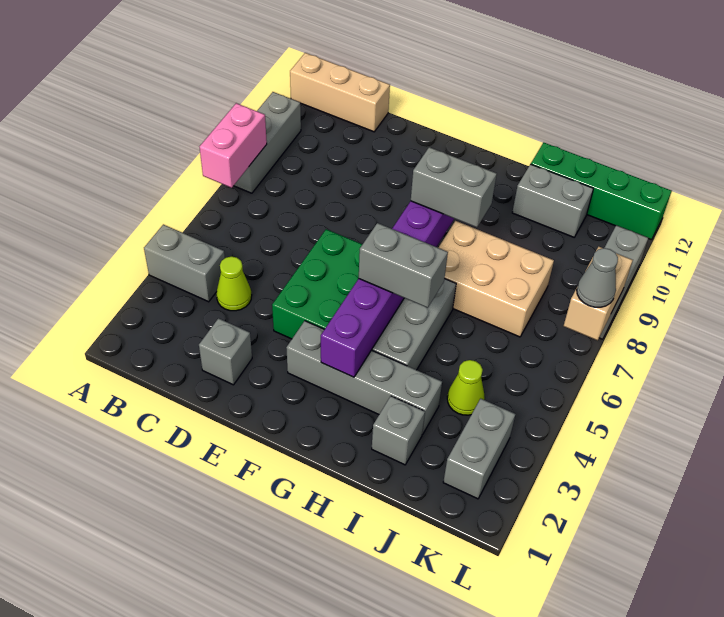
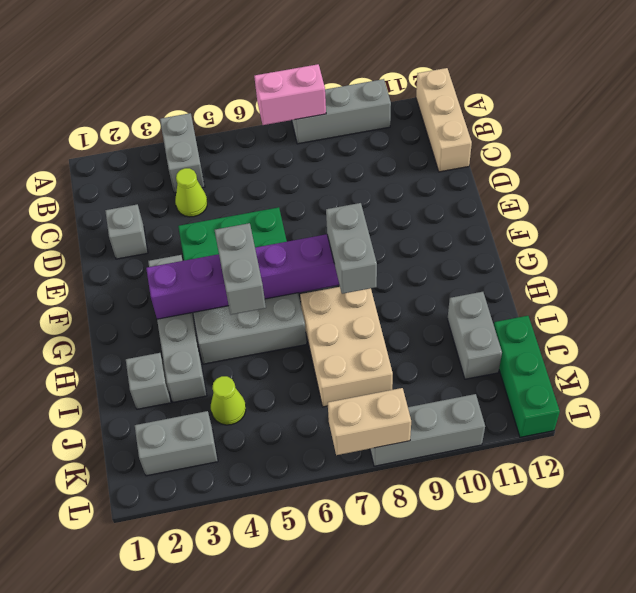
green 1x4 brick [531,143,672,240] -> green 1x3 brick [494,316,560,437]
grey 1x1 cone [577,248,618,307] -> none

